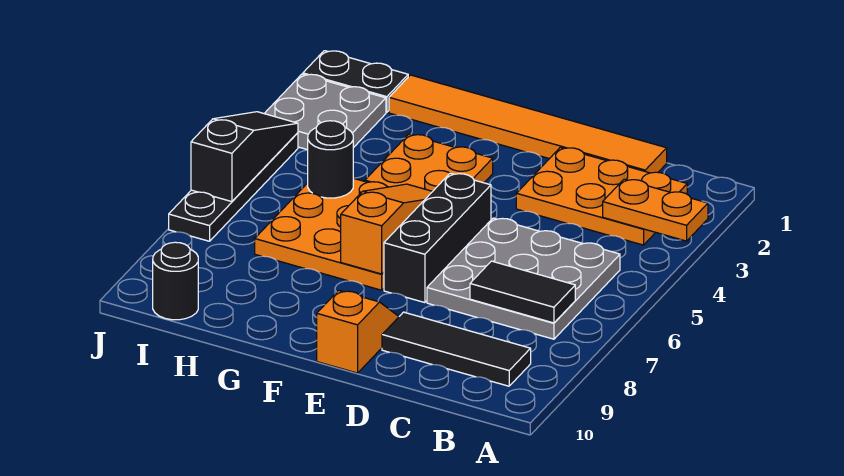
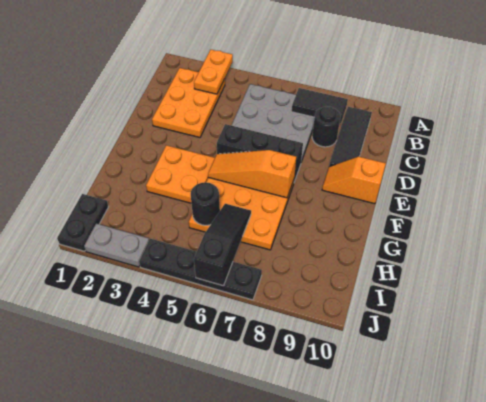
black 1x2 tile [470,261,575,323] -> black 1x2 tile turned to [292,88,348,123]
orange 1x6 tile [389,75,667,173] -> none
grey 2x2 plate [264,74,386,150] -> grey 1x2 plate [84,224,149,267]
black 1x1 round brick [153,242,198,320] -> black 1x1 round brick moved to [312,107,340,147]
black 1x3 slope [191,112,298,202] -> black 1x3 slope turned to [194,204,251,286]

